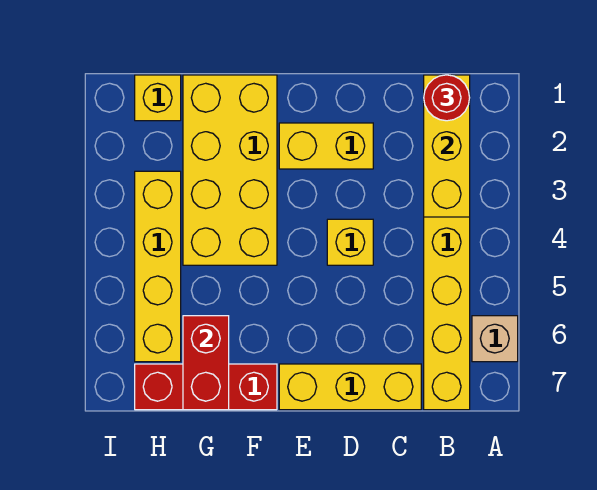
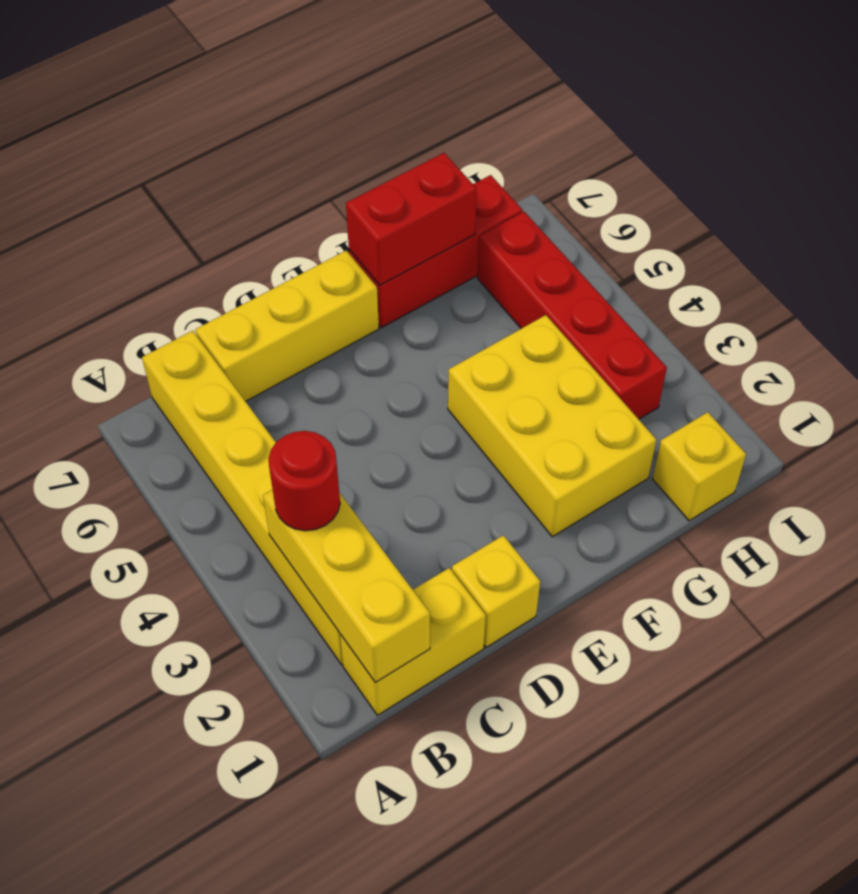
tan 1x1 brick [472,316,518,362] -> none
red 1x1 round brick [424,75,470,121] -> red 1x1 round brick moved to [268,431,340,531]
yellow 1x2 brick [279,123,373,169] -> yellow 1x2 brick moved to [340,568,486,715]
yellow 1x1 brick [327,219,373,265] -> yellow 1x1 brick moved to [452,535,540,647]
yellow 2x4 brick [183,75,277,265] -> yellow 2x3 brick [448,315,657,537]
red 1x2 brick [183,316,229,410] -> red 1x2 brick turned to [346,153,477,285]
yellow 1x4 brick [135,171,181,362] -> red 1x4 brick [477,212,667,419]

